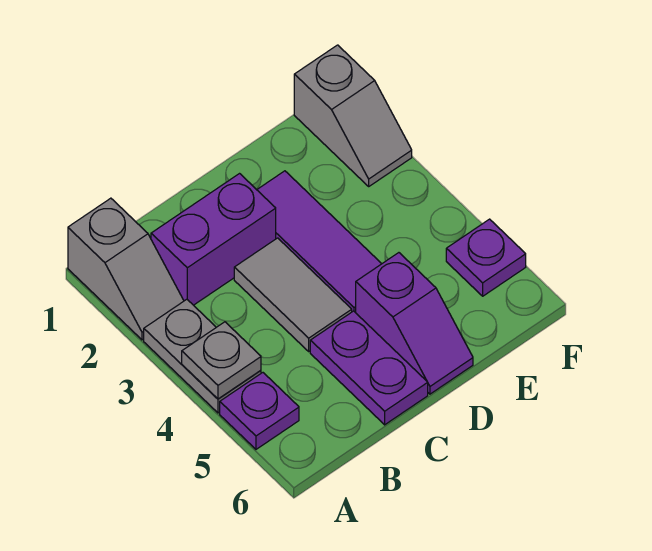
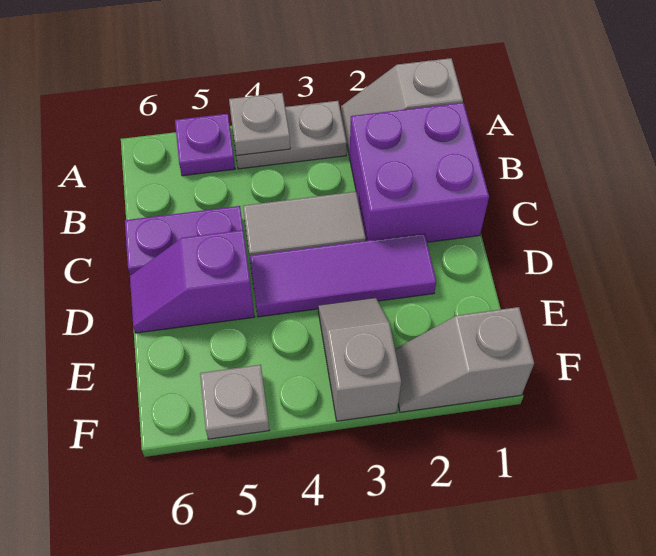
purple 1x2 brick [151,174,276,305] -> purple 2x2 brick [350,103,489,242]
none -> grey 1x2 slope [318,298,401,421]
purple 1x1 plate [446,219,526,296] -> grey 1x1 plate [200,365,269,439]

